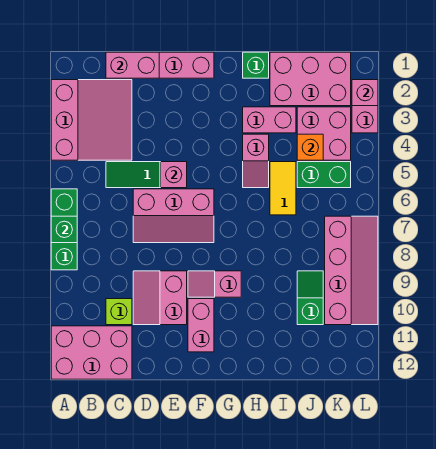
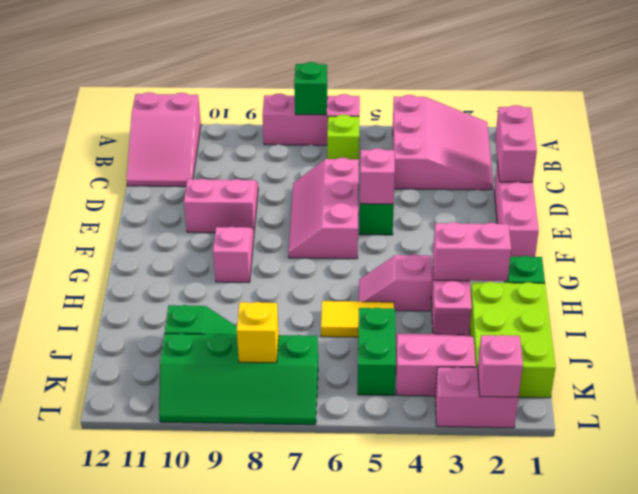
pink 3x3 slope [51,80,132,160] -> pink 3x3 slope turned to [393,95,493,190]
green 1x3 brick [51,189,77,270] -> pink 1x3 brick [262,94,360,145]
pink 2x3 brick [51,326,132,379] -> pink 2x3 slope [127,92,201,187]
lime 1x1 brick [106,299,132,325] -> lime 1x1 brick moved to [327,115,359,159]
pink 1x2 brick [188,299,214,352] -> pink 1x2 brick moved to [433,222,511,281]
pink 2x3 brick [270,52,351,106] -> lime 2x3 brick [470,282,556,398]
pink 2x2 brick [297,107,351,160] -> pink 2x2 slope [396,334,476,396]
orange 1x1 brick [297,134,323,160] -> none
pink 2x4 slope [325,216,378,325] -> green 2x4 slope [159,333,318,425]
none -> yellow 1x1 brick [237,302,279,363]

